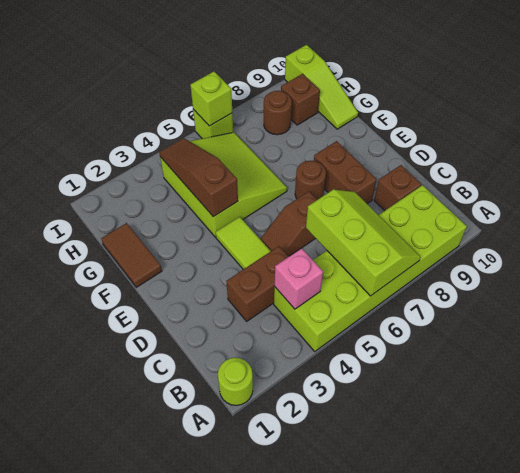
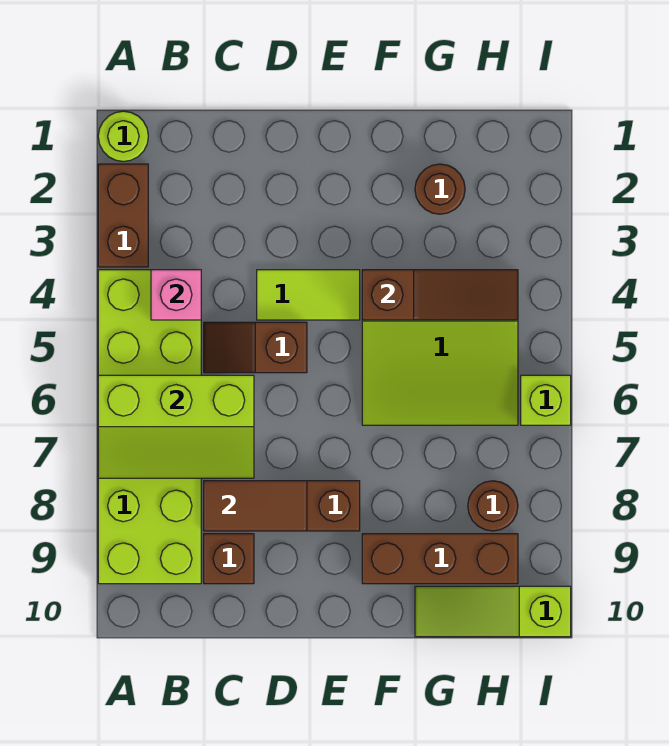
brown 1x2 brick [227,246,288,321] -> brown 1x2 brick moved to [98,164,148,267]
brown 1x2 slope [260,192,317,257] -> brown 1x2 slope turned to [204,322,307,373]
brown 1x1 round brick [295,161,326,200] -> brown 1x1 round brick moved to [415,164,465,214]
brown 1x2 tile [101,223,162,287] -> brown 1x2 tile moved to [204,481,307,531]
brown 1x1 brick [281,74,320,125] -> brown 1x3 brick [362,534,518,584]
lime 1x1 brick [190,72,232,126] -> none

